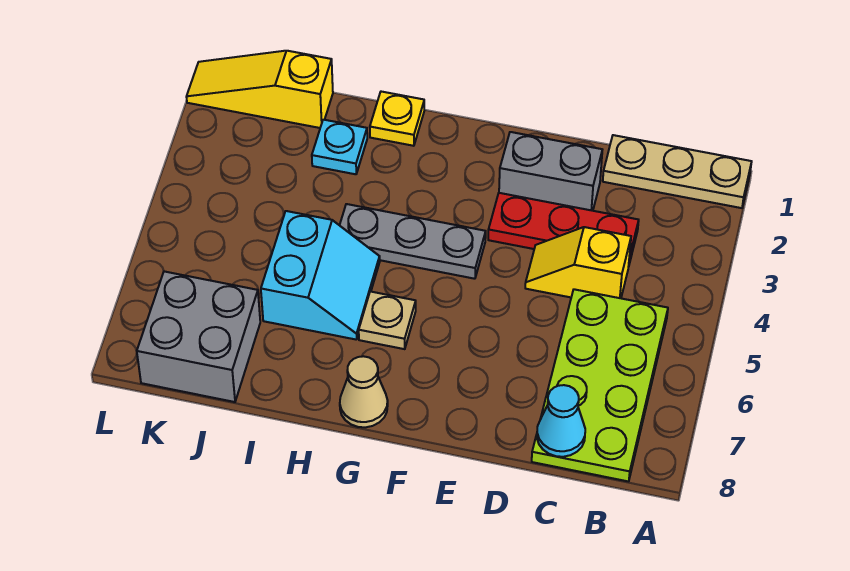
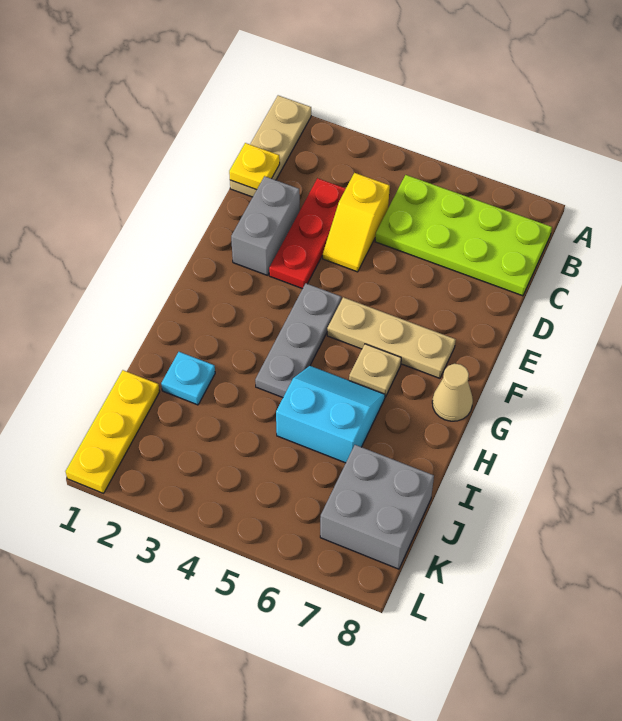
cyan 1x1 cone [537,385,585,457] -> none
none -> tan 1x3 plate [327,297,456,378]
yellow 1x1 plate [370,92,424,146] -> yellow 1x1 plate moved to [229,143,280,190]
yellow 1x3 slope [186,51,333,128] -> yellow 1x3 plate [66,370,160,493]

